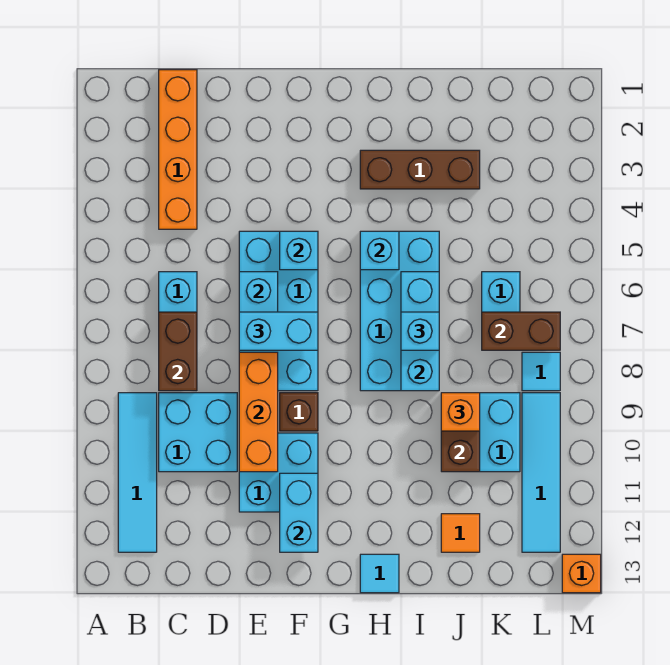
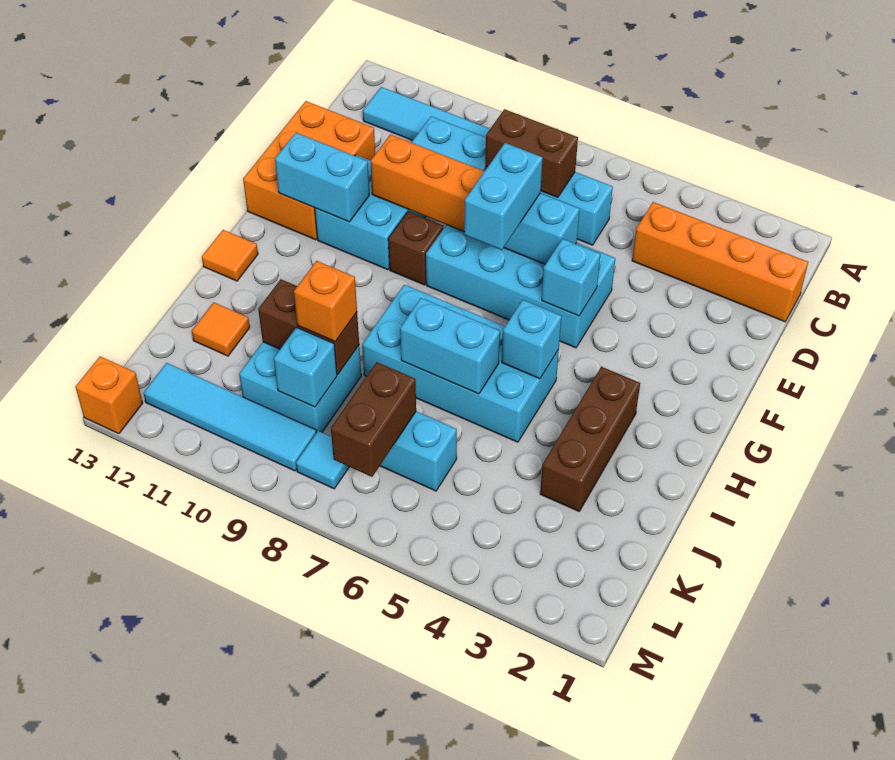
none -> orange 2x3 brick [243,101,375,240]
cyan 1x1 tile [360,554,399,593] -> orange 1x1 tile [202,230,258,281]
cyan 1x3 brick [401,272,439,391] -> cyan 1x2 brick [400,298,500,394]
cyan 1x1 brick [401,312,439,350] -> cyan 1x1 brick moved to [274,328,337,407]

